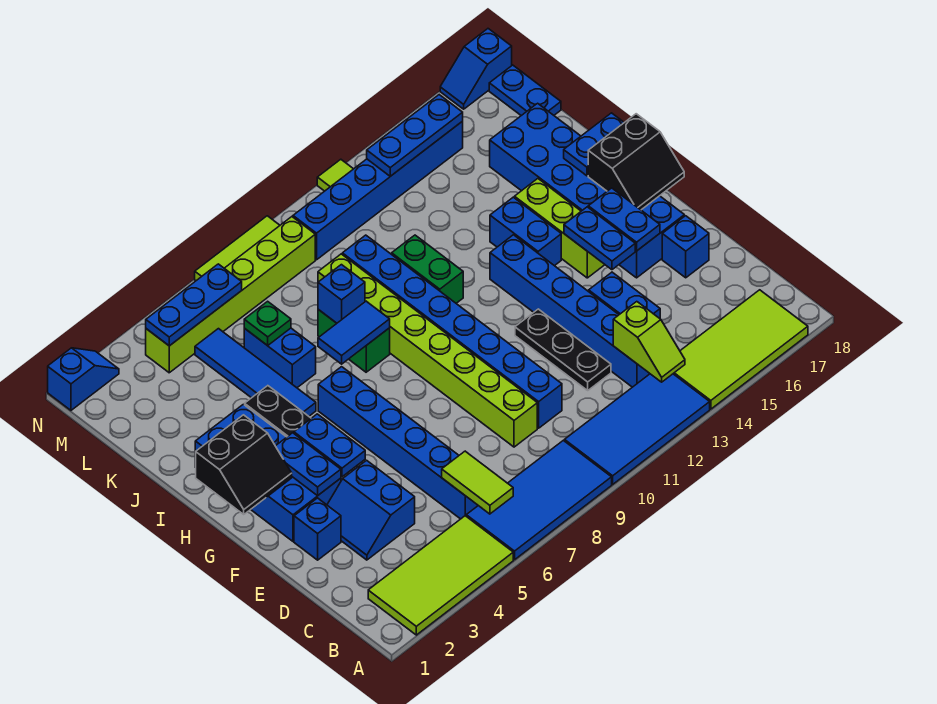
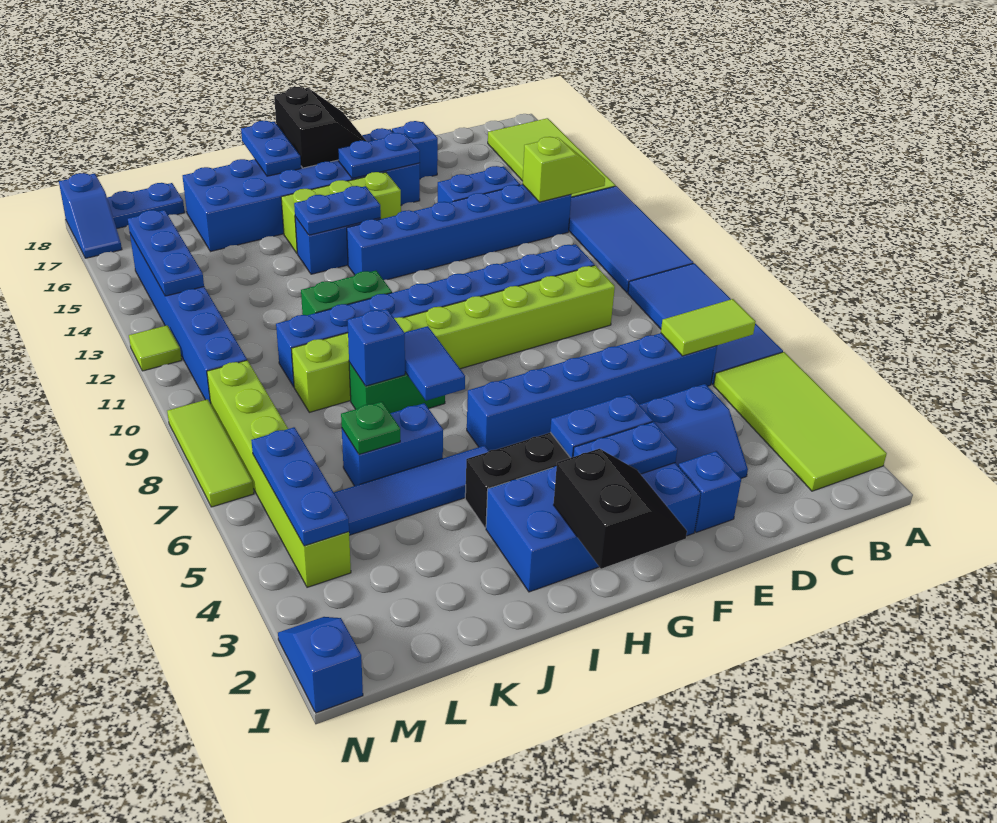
black 1x3 plate [515,309,611,390] -> none
blue 1x2 plate [564,207,635,270] -> blue 1x2 plate moved to [294,186,381,235]

